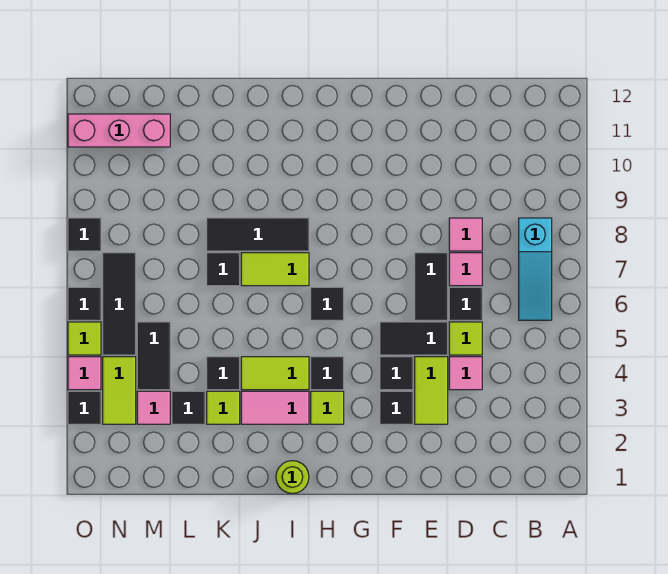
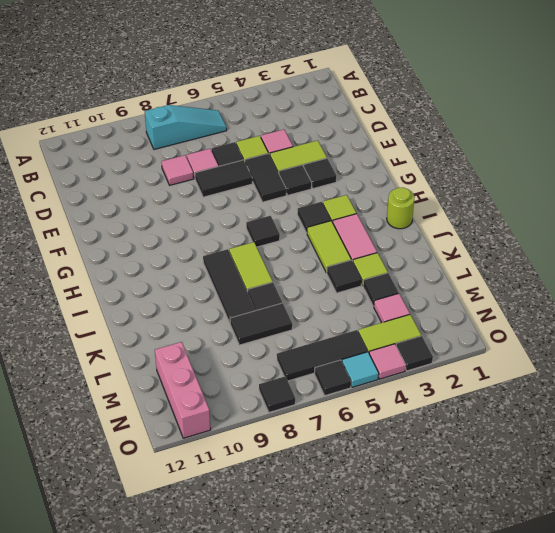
black 1x2 tile [137,322,170,390] -> black 1x2 tile moved to [230,303,292,345]
lime 1x1 tile [68,322,101,355] -> cyan 1x1 tile [342,352,379,387]

